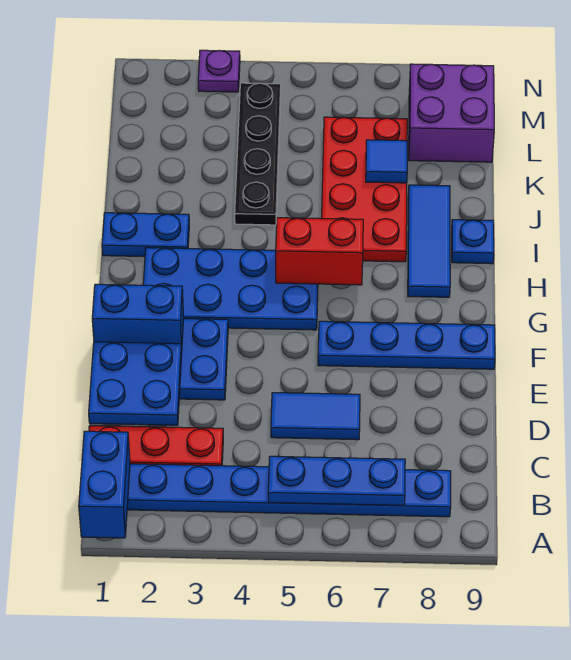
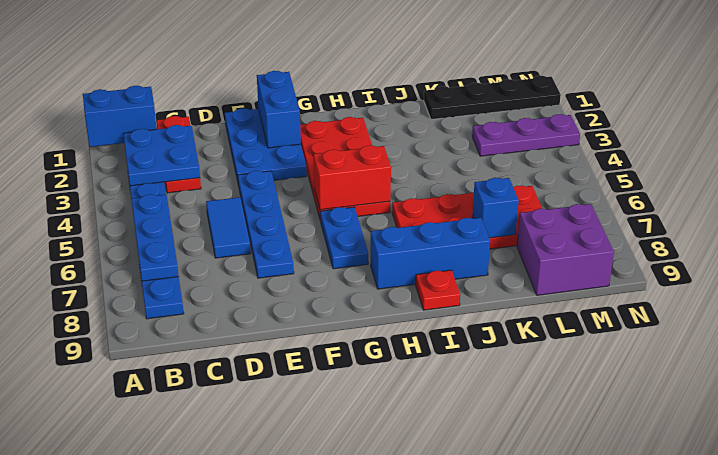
blue 2x2 plate [89,342,182,425] -> blue 2x2 plate moved to [123,125,200,186]
blue 1x4 plate [318,321,495,369] -> blue 1x4 plate moved to [238,171,294,278]
blue 2x4 plate [143,248,318,330] -> red 2x4 plate [300,117,390,221]
red 1x2 brick [276,218,363,285] -> red 1x2 brick turned to [313,146,391,210]
blue 1x3 tile [408,185,450,297] -> blue 1x3 brick [371,218,490,289]
blue 1x2 plate [102,213,189,257] -> blue 1x2 plate moved to [320,207,368,269]
blue 1x1 plate [452,220,494,264] -> red 1x1 plate [416,270,460,310]
black 1x4 plate [235,83,281,225] -> black 1x4 plate moved to [424,76,561,120]
blue 1x1 tile [366,140,407,183] -> blue 1x1 brick [472,178,519,238]
purple 1x1 plate [198,50,240,92] -> purple 1x3 plate [472,114,580,156]

